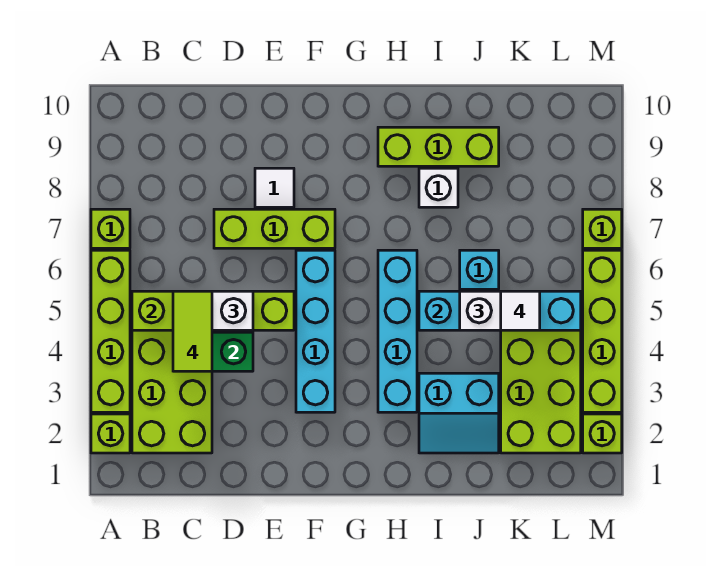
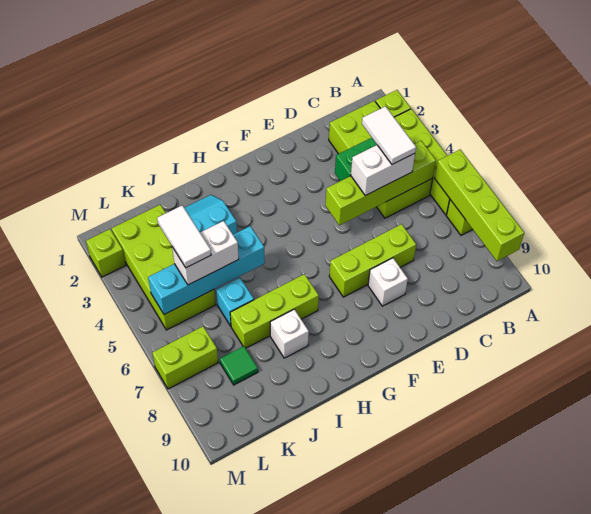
lime 1x2 tile [173,291,212,371] -> white 1x2 tile [362,106,416,165]
white 1x1 tile [255,168,294,207] -> white 1x1 brick [368,258,408,306]
cyan 1x4 brick [296,250,335,412] -> none
cyan 1x4 brick [378,250,417,412] -> none
lime 1x3 brick [378,127,499,166] -> lime 1x3 brick moved to [230,274,319,348]
white 1x1 tile [501,291,540,330] -> white 1x2 tile [157,206,211,268]
none -> green 1x1 tile [220,346,258,385]
lime 1x4 brick [583,250,622,412] -> lime 1x4 brick moved to [435,150,524,261]
lime 1x1 brick [583,209,622,248] -> lime 1x2 brick [152,326,218,389]

